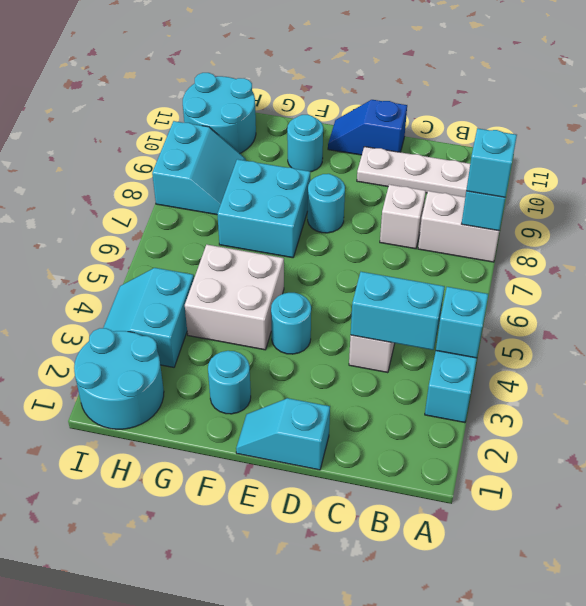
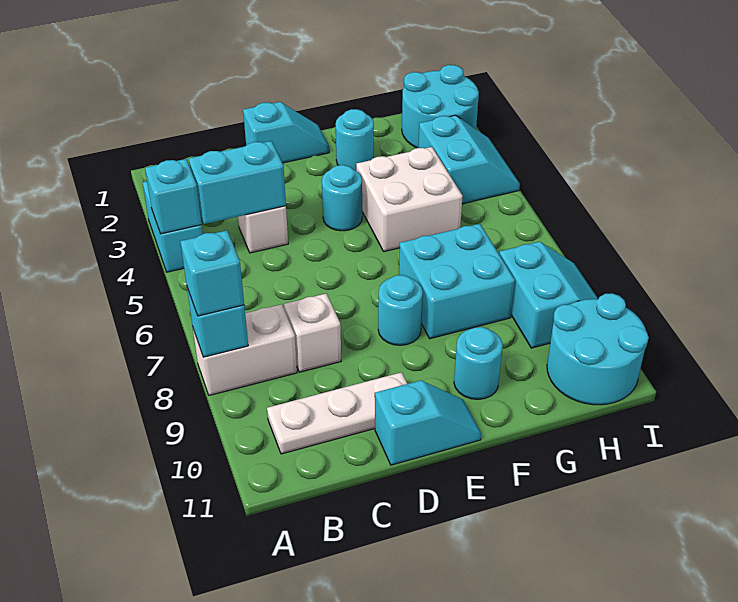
blue 1x2 slope [328,100,407,155] -> cyan 1x2 slope [375,380,481,465]
cyan 2x2 slope [152,121,246,215] -> cyan 2x2 slope turned to [499,242,598,348]

